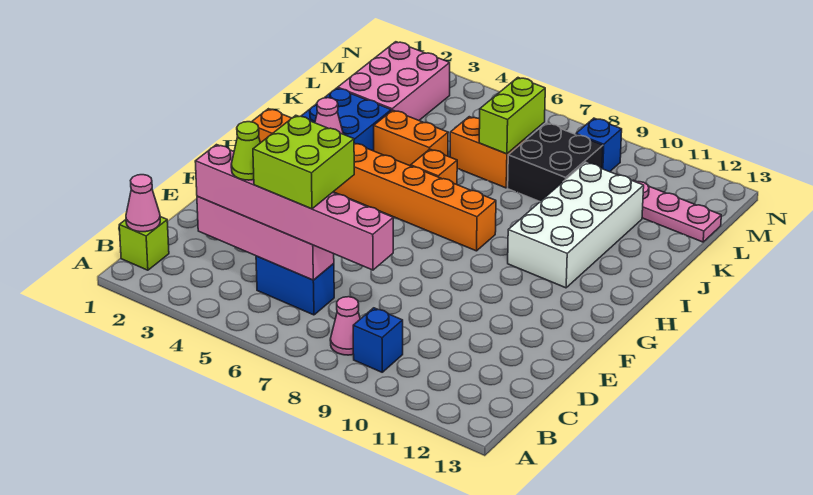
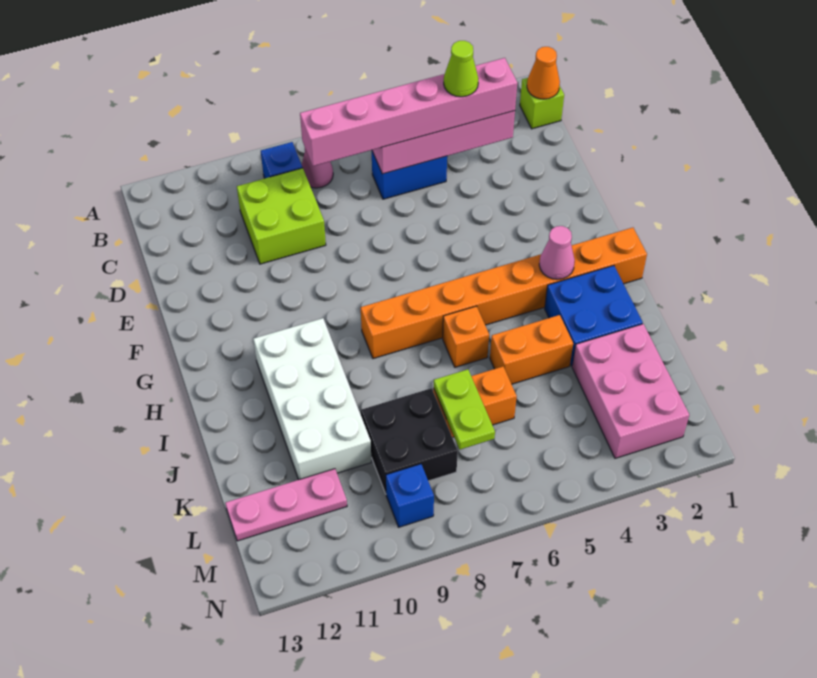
pink 1x1 cone [126,175,160,232] -> orange 1x1 cone [527,47,560,99]
lime 2x2 brick [253,115,354,209] -> lime 2x2 brick moved to [237,168,326,264]
lime 1x2 brick [479,78,545,154] -> lime 1x2 plate [434,369,495,449]

